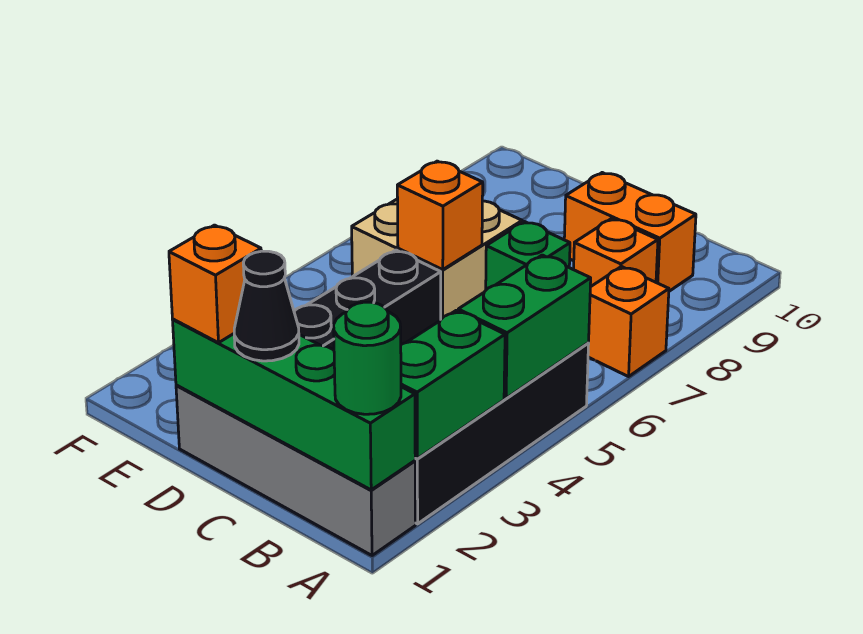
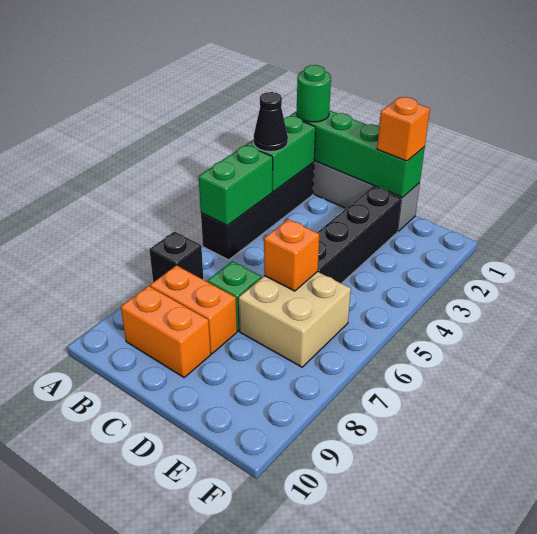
orange 1x1 brick [588,267,669,377] -> black 1x1 brick [149,231,204,282]
orange 1x1 brick [574,219,658,287] -> orange 1x2 brick [150,265,237,354]
black 1x1 cone [234,251,299,361] -> black 1x1 cone moved to [254,92,288,152]

